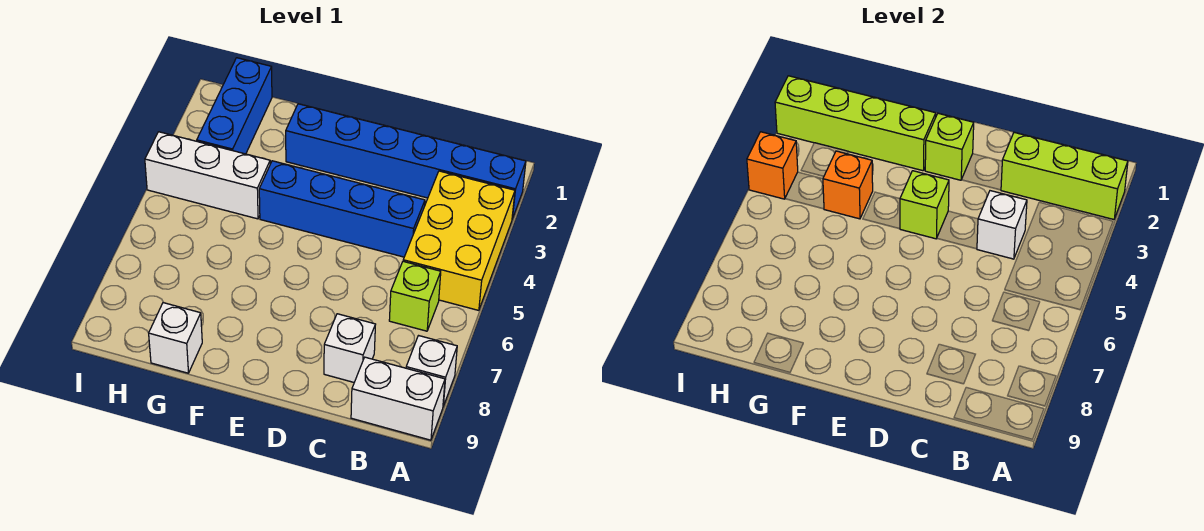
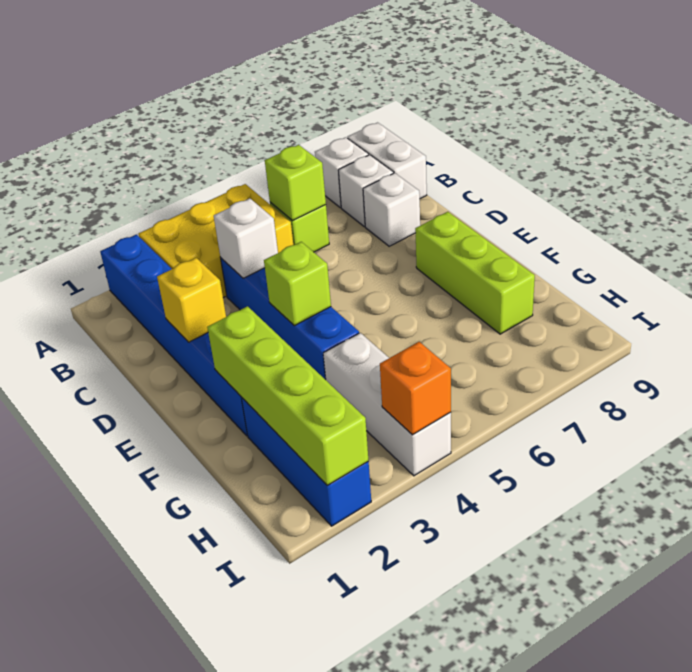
lime 1x3 brick [1001,132,1128,219] -> lime 1x3 brick moved to [415,212,535,334]
none -> yellow 1x1 brick [157,258,226,342]
lime 1x1 brick [925,113,974,180] -> lime 1x1 brick moved to [265,145,326,221]
orange 1x1 brick [823,151,873,219] -> none
white 1x1 brick [149,303,202,373] -> white 1x1 brick moved to [338,155,394,227]
blue 1x3 brick [197,58,272,154] -> blue 1x3 brick turned to [242,398,371,526]

